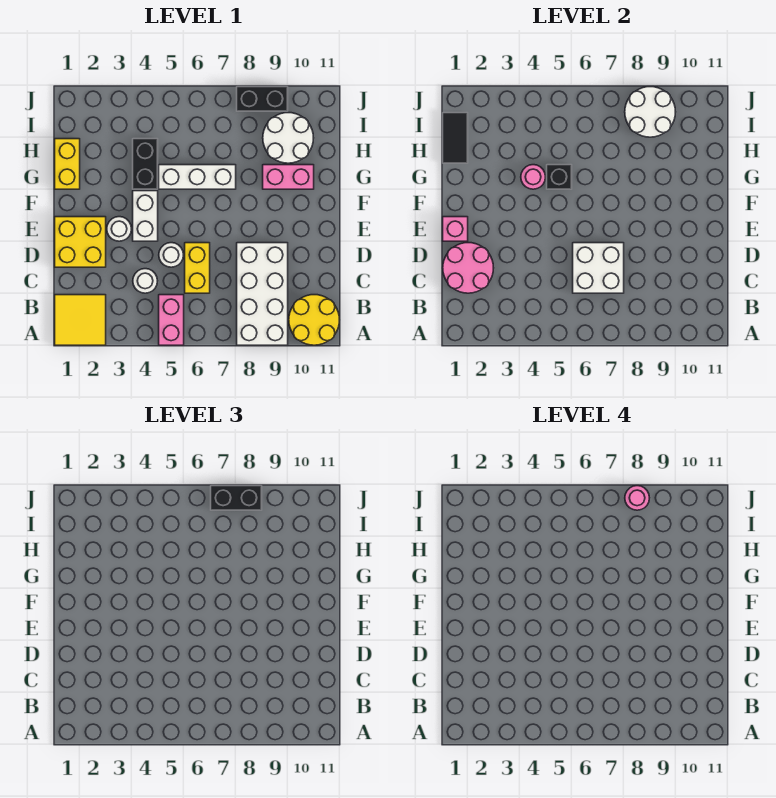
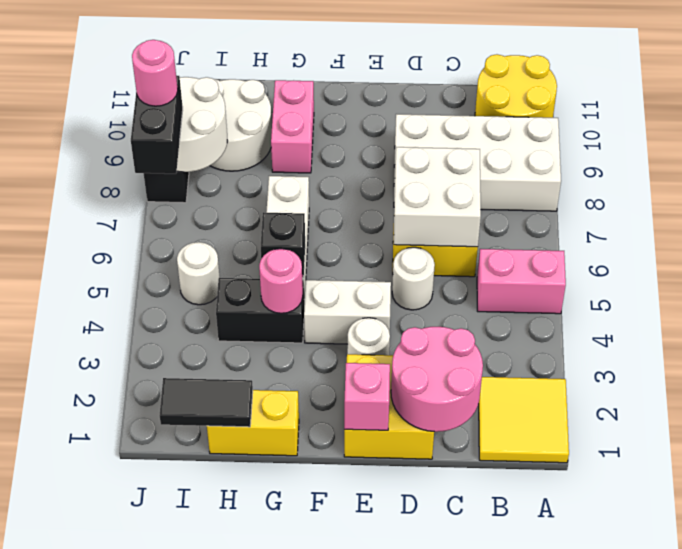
white 1x1 round brick [133,269,157,293] -> white 1x1 round brick moved to [177,242,220,305]

